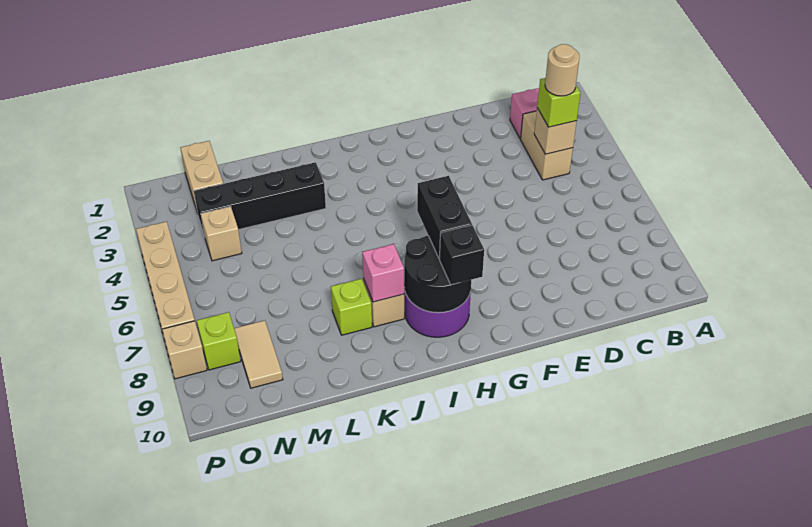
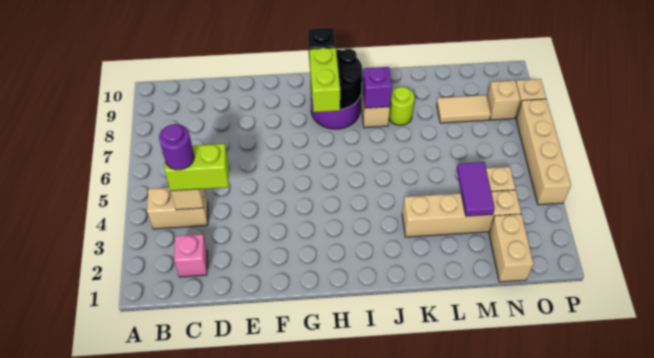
tan 1x2 brick [521,111,573,180] -> tan 1x2 brick turned to [147,188,208,229]
lime 1x1 brick [537,78,580,127] -> lime 1x2 brick [165,144,229,191]
tan 1x1 round brick [545,44,580,96] -> purple 1x1 round brick [159,124,194,170]
black 1x2 brick [417,176,472,259] -> lime 1x2 brick [310,48,340,112]
pink 1x1 brick [362,244,404,302] -> purple 1x1 brick [363,67,392,108]
black 1x4 brick [194,162,326,233] -> tan 1x4 brick [402,190,521,237]
lime 1x1 brick [331,279,372,335] -> lime 1x1 round brick [389,87,415,125]
none -> purple 1x2 tile [457,162,495,216]
tan 1x2 tile [234,320,283,388] -> tan 1x2 tile turned to [437,95,491,123]
lime 1x1 brick [197,312,241,370] -> tan 1x1 brick [487,80,520,120]

